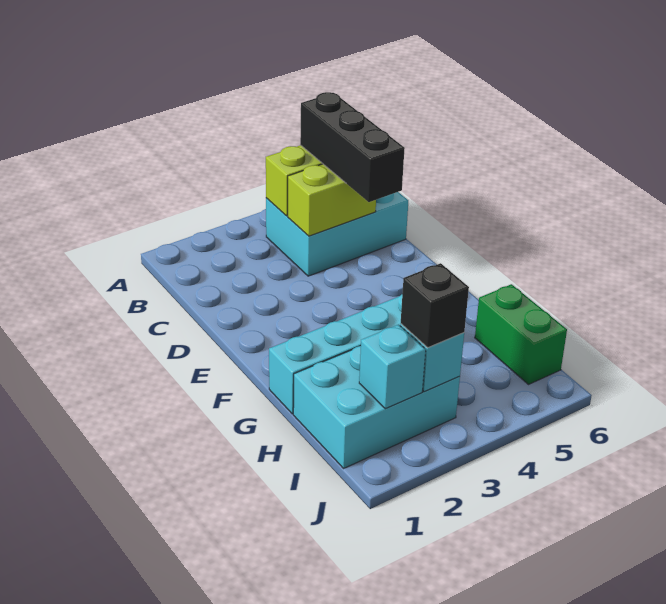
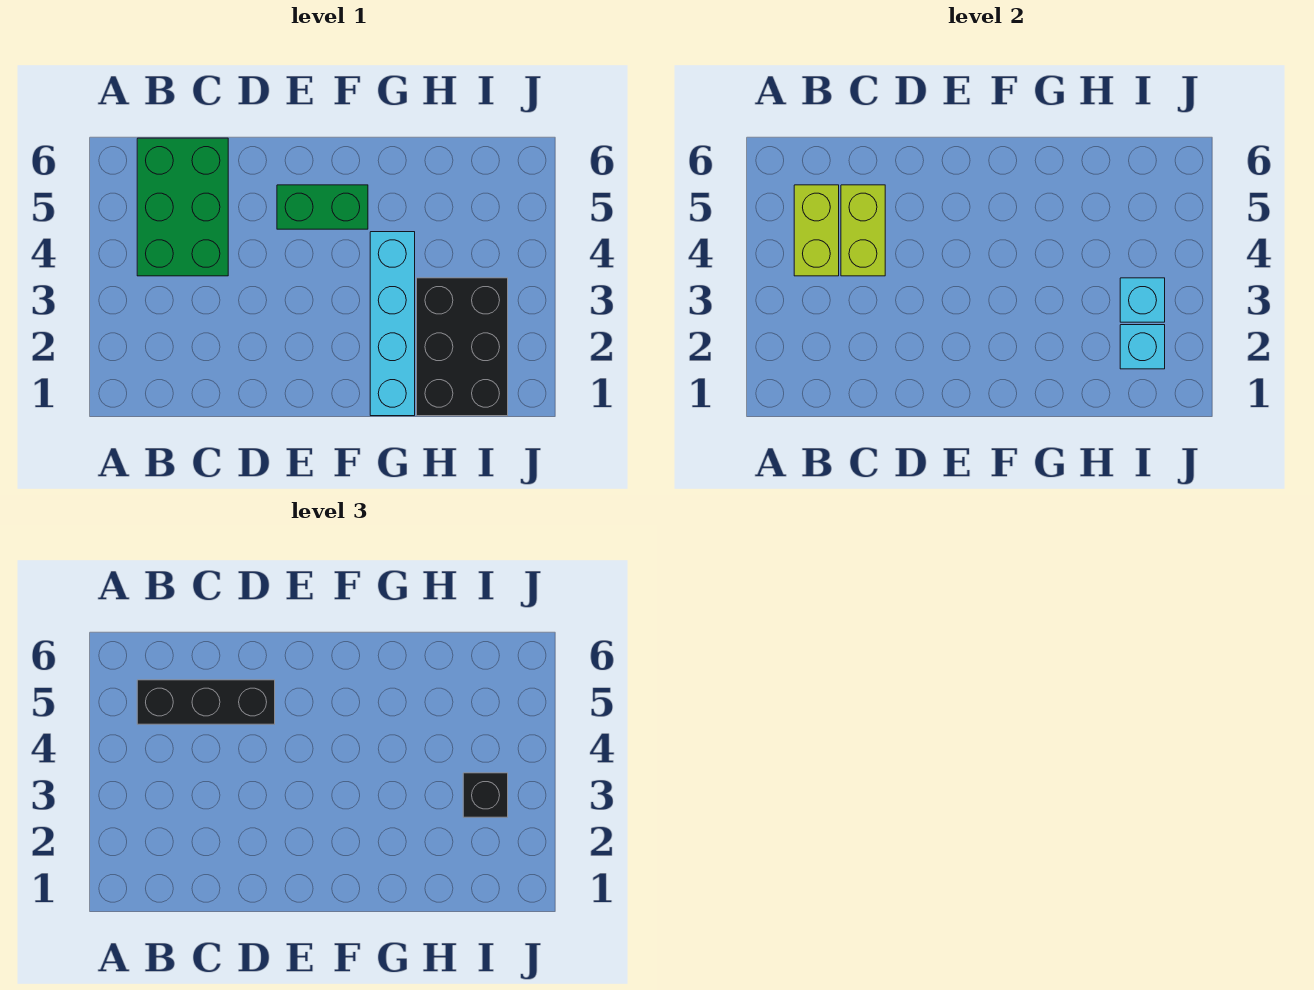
cyan 2x3 brick [266,192,408,276] -> green 2x3 brick [137,138,228,276]
cyan 2x3 brick [293,346,460,468] -> black 2x3 brick [417,278,508,416]
green 1x2 brick [475,284,567,384] -> green 1x2 brick moved to [277,185,368,229]

